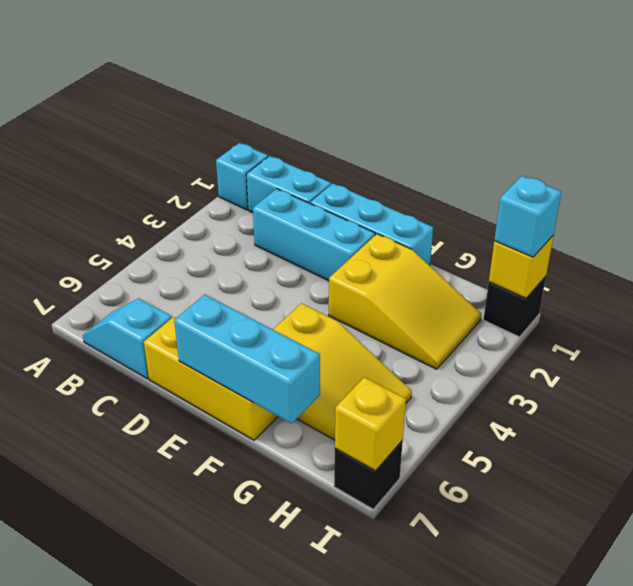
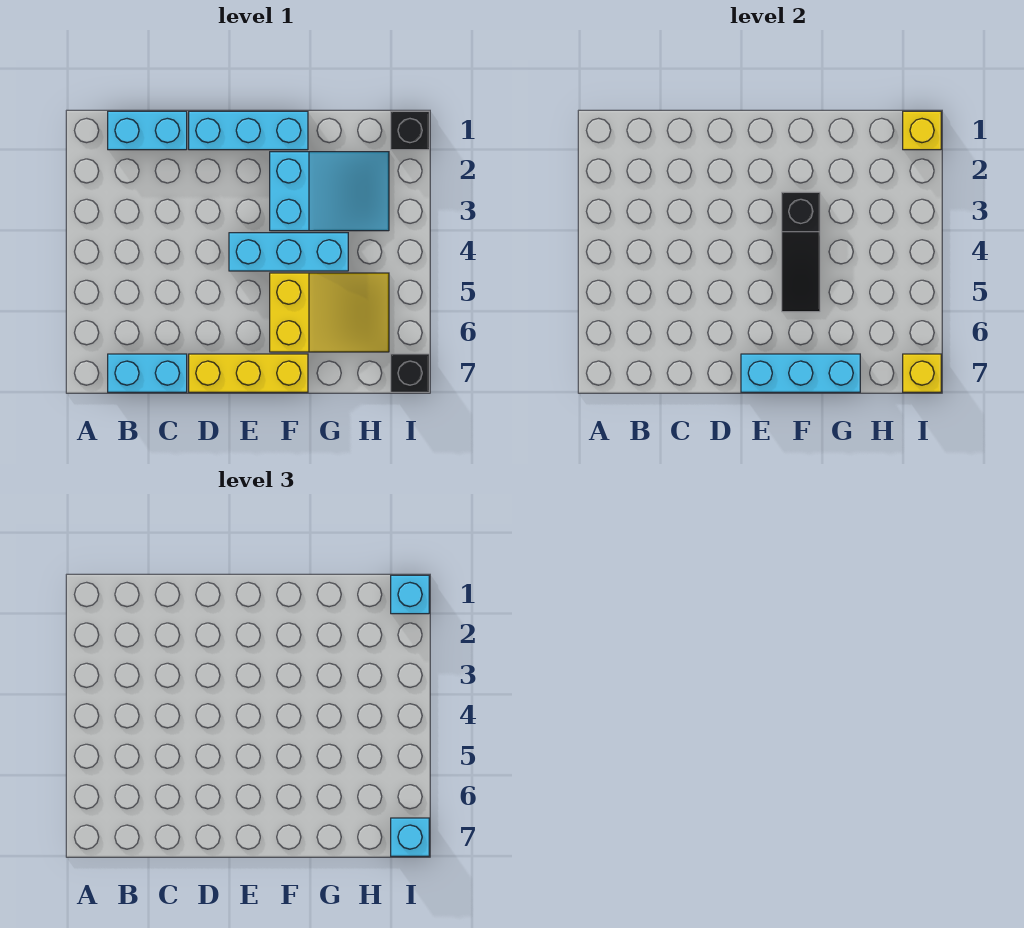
cyan 1x1 brick [216,143,268,210] -> cyan 1x1 brick moved to [391,818,429,856]
cyan 1x2 slope [83,298,172,379] -> cyan 1x2 brick [108,354,187,392]
cyan 1x3 brick [253,189,375,281] -> cyan 1x3 brick moved to [229,233,348,271]
yellow 2x3 slope [329,234,481,369] -> cyan 2x3 slope [270,152,389,231]
none -> black 1x3 slope [782,192,820,312]

